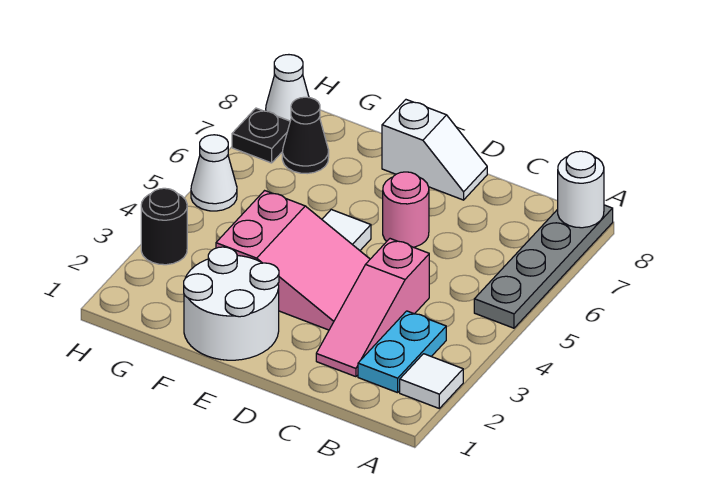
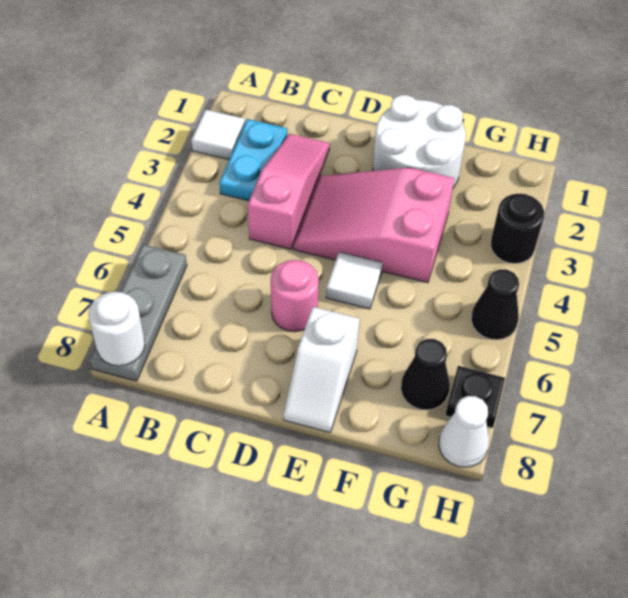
grey 1x4 plate [474,205,613,328] -> grey 1x3 plate [90,244,187,381]
white 1x2 slope [382,100,487,200] -> white 1x2 slope turned to [284,307,359,432]
white 1x1 cone [191,135,237,211] -> black 1x1 cone [471,269,519,340]

